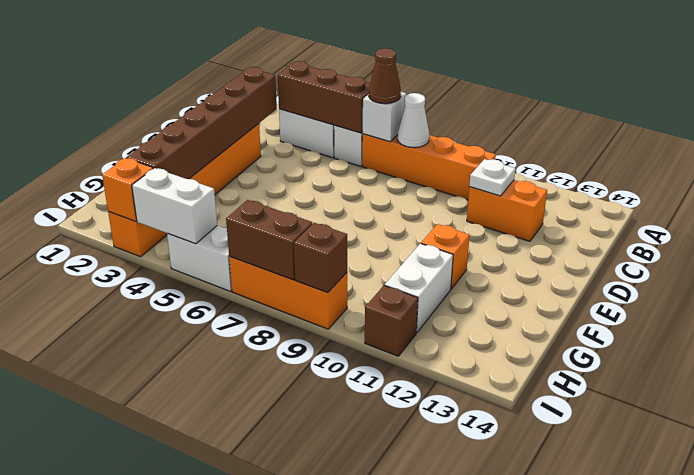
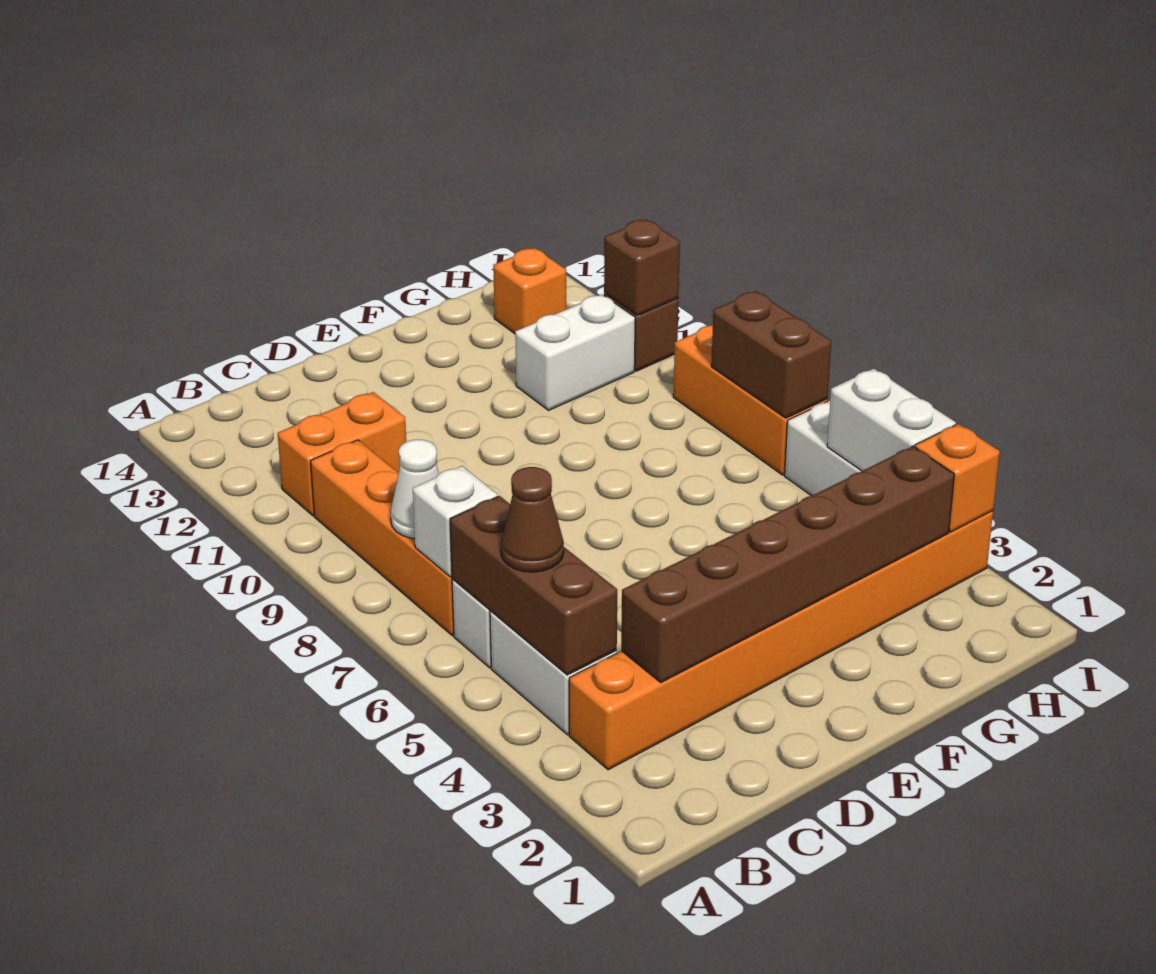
brown 1x1 cone [369,48,401,104] -> brown 1x1 cone moved to [501,467,564,572]
orange 1x2 brick [467,180,547,241] -> orange 1x2 brick turned to [278,392,406,516]
white 1x1 plate [469,159,515,196] -> none
orange 1x6 brick [108,124,261,257] -> orange 1x8 brick [569,511,993,770]
orange 1x1 brick [421,224,470,289] -> orange 1x1 brick moved to [493,248,567,334]
brown 1x1 brick [294,223,347,293] -> brown 1x1 brick moved to [604,219,680,315]

